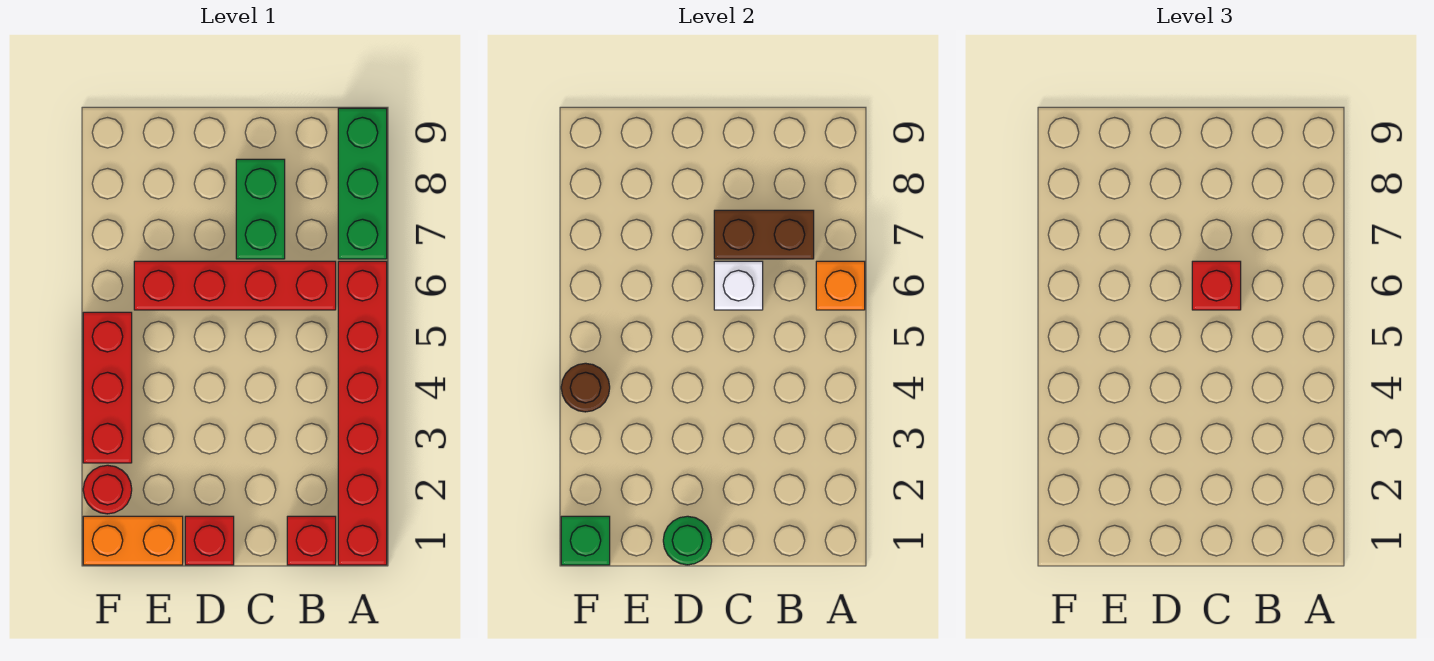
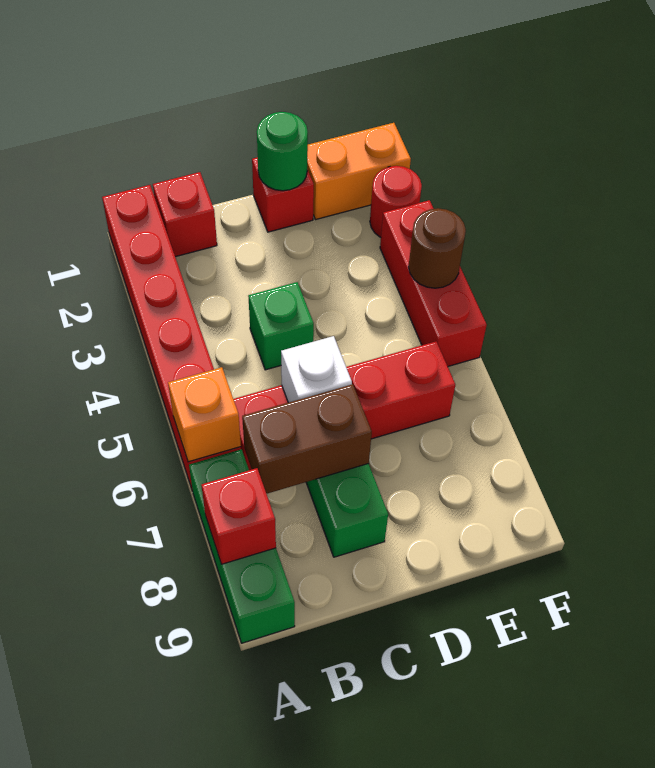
red 1x1 brick [1192,261,1241,310] -> red 1x1 brick moved to [202,468,276,564]
green 1x1 brick [561,516,610,565] -> green 1x1 brick moved to [248,282,314,370]

